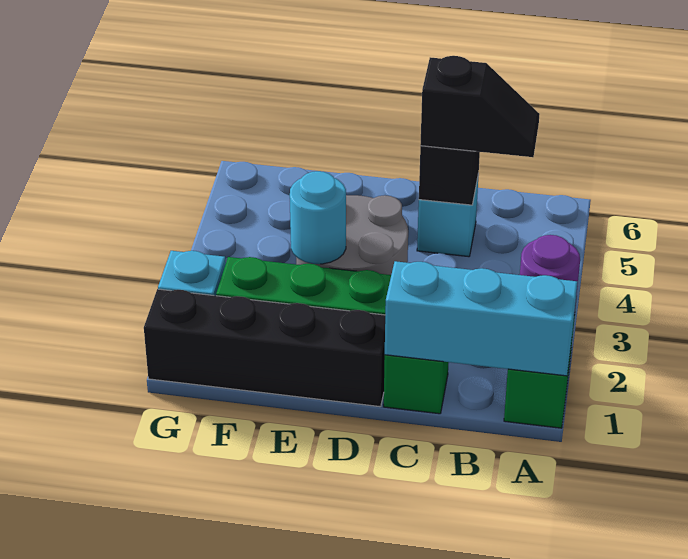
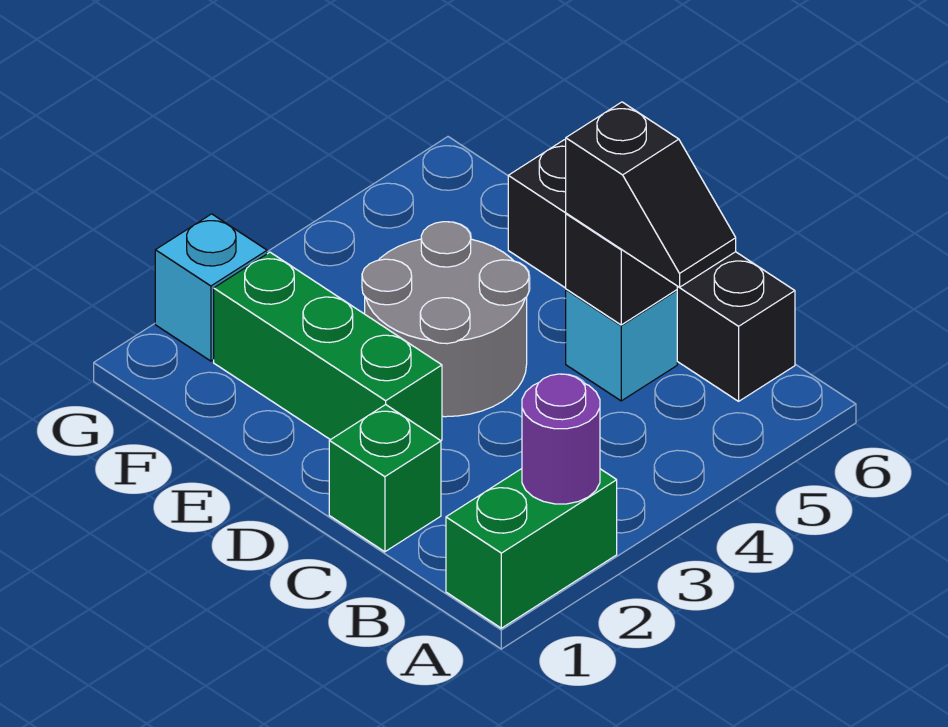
cyan 1x3 brick [385,261,578,376] -> none
black 1x4 brick [144,289,385,407] -> black 1x4 brick moved to [508,140,795,401]
cyan 1x1 round brick [290,171,346,264] -> none

